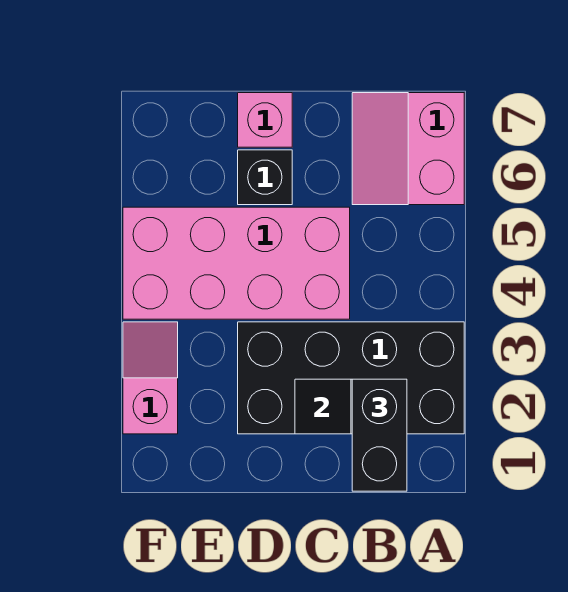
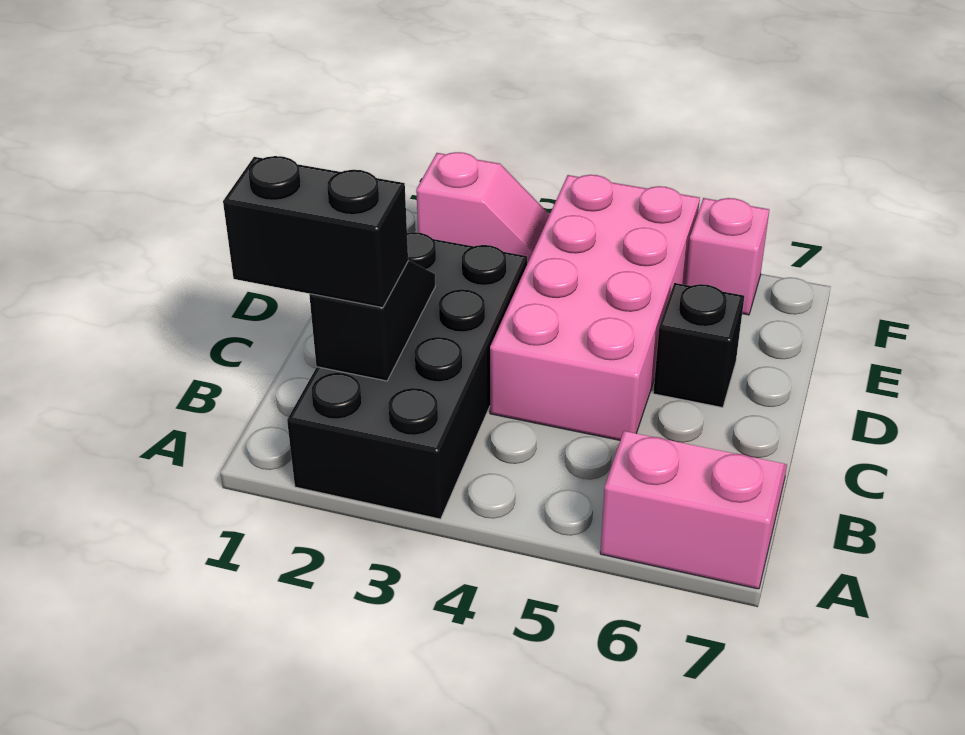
pink 1x1 brick [238,93,292,147] -> pink 1x1 brick moved to [685,198,769,315]

